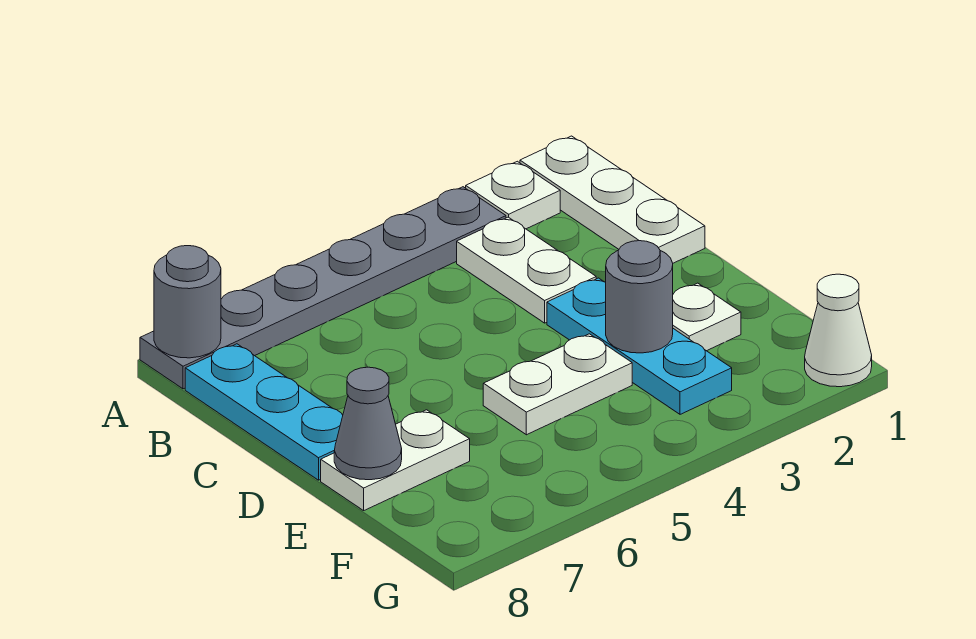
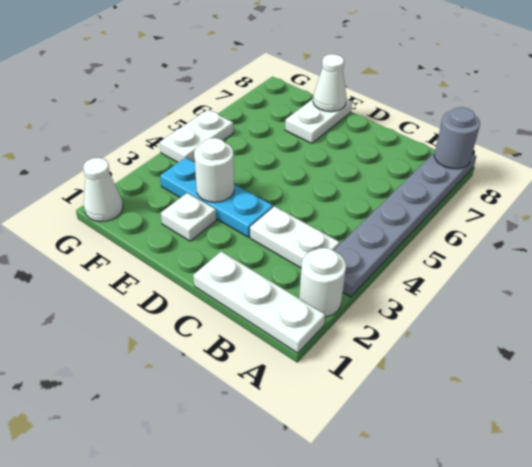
white 1x1 plate [466,161,560,229] -> white 1x1 round brick [299,248,346,317]
cyan 1x3 plate [185,344,343,480] -> none
grey 1x1 round brick [606,241,673,353] -> white 1x1 round brick [194,138,234,202]
white 1x2 plate [483,334,632,435] -> white 1x2 plate moved to [160,110,233,162]
grey 1x1 cone [334,367,402,480] -> white 1x1 cone [313,54,347,112]

